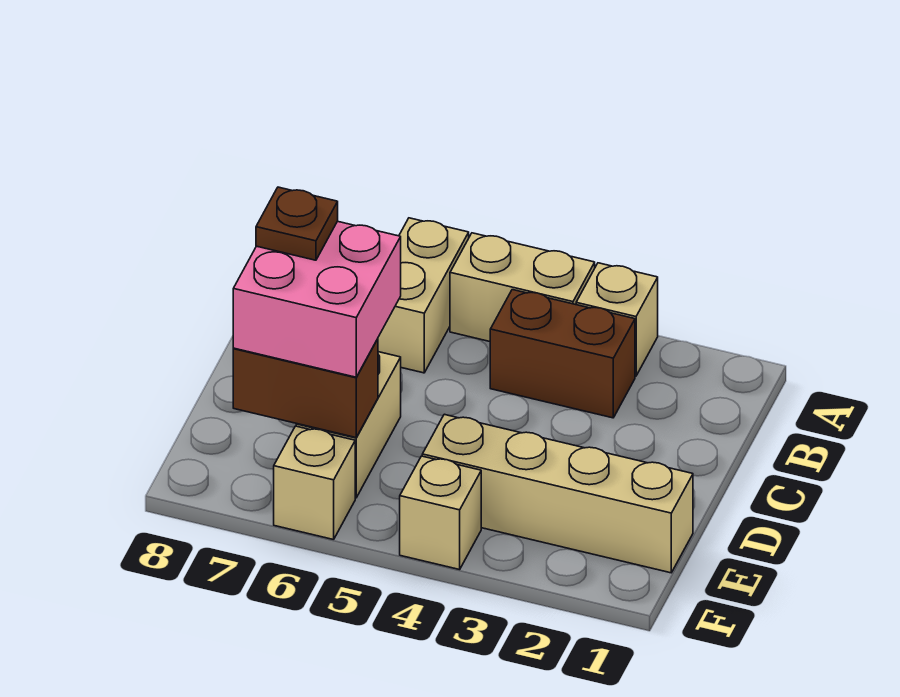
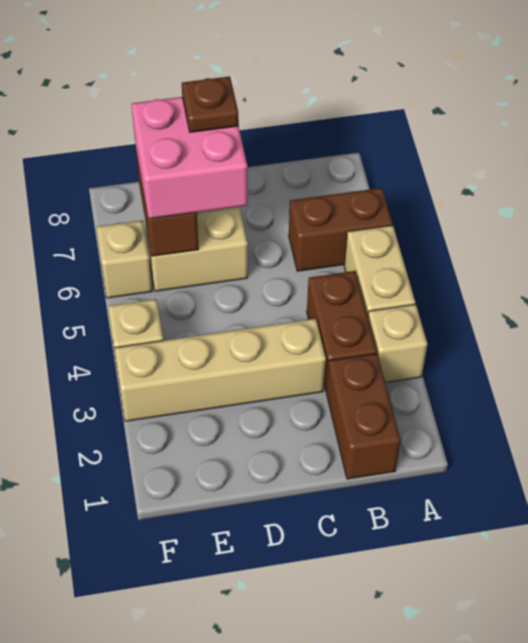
tan 1x2 brick [378,218,469,373] -> brown 1x2 brick [289,188,393,271]
none -> brown 1x2 brick [326,354,401,479]
tan 1x4 brick [422,414,693,573] -> tan 1x4 brick turned to [115,319,326,421]

